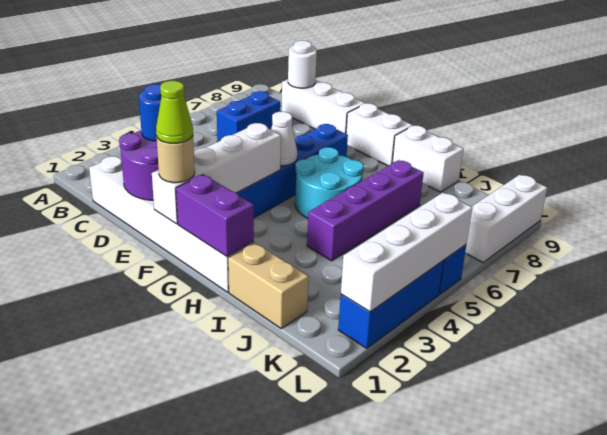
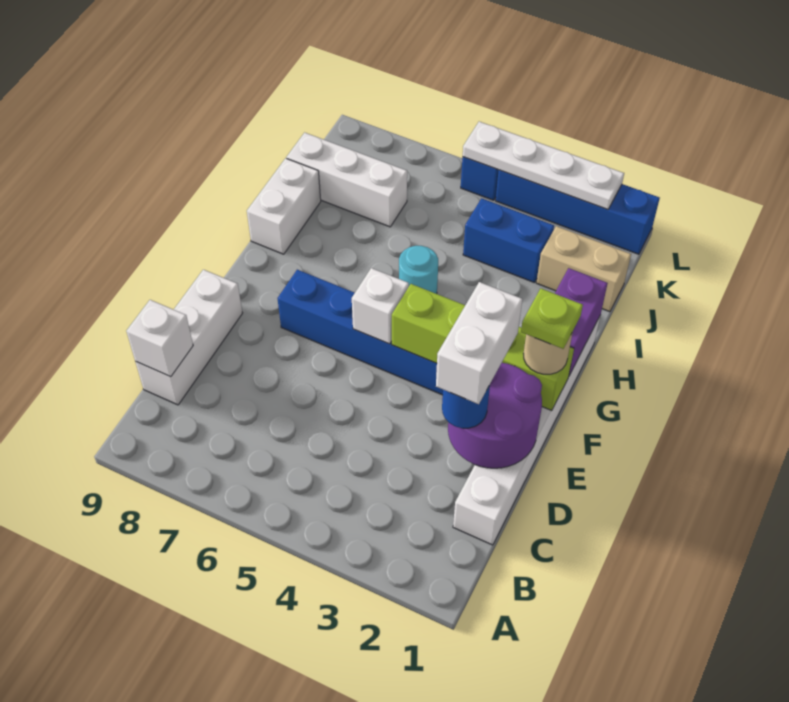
blue 1x2 brick [217,91,280,142] -> blue 1x2 brick moved to [463,198,554,283]
white 1x1 round brick [288,40,317,88] -> white 1x1 brick [126,300,193,377]
white 1x4 brick [152,123,281,224] -> lime 1x4 brick [392,284,574,411]
lime 1x1 cone [156,81,193,143] -> lime 1x1 plate [521,288,583,349]
white 1x1 cone [271,112,297,166] -> white 1x1 brick [352,268,409,344]
white 1x2 brick [346,103,413,166] -> white 1x2 brick moved to [436,282,522,404]
cyan 2x2 round brick [295,147,364,218] -> cyan 1x1 round brick [399,246,438,294]
tan 1x2 brick [228,243,309,328] -> tan 1x2 brick turned to [536,226,631,312]
purple 1x4 brick [307,160,424,261] -> none
blue 1x3 brick [338,260,444,348] -> blue 1x4 brick [496,170,660,254]
white 1x4 brick [341,193,472,312] -> white 1x4 plate [463,122,624,210]
white 1x3 brick [465,175,547,262] -> white 1x3 brick moved to [286,133,407,227]

